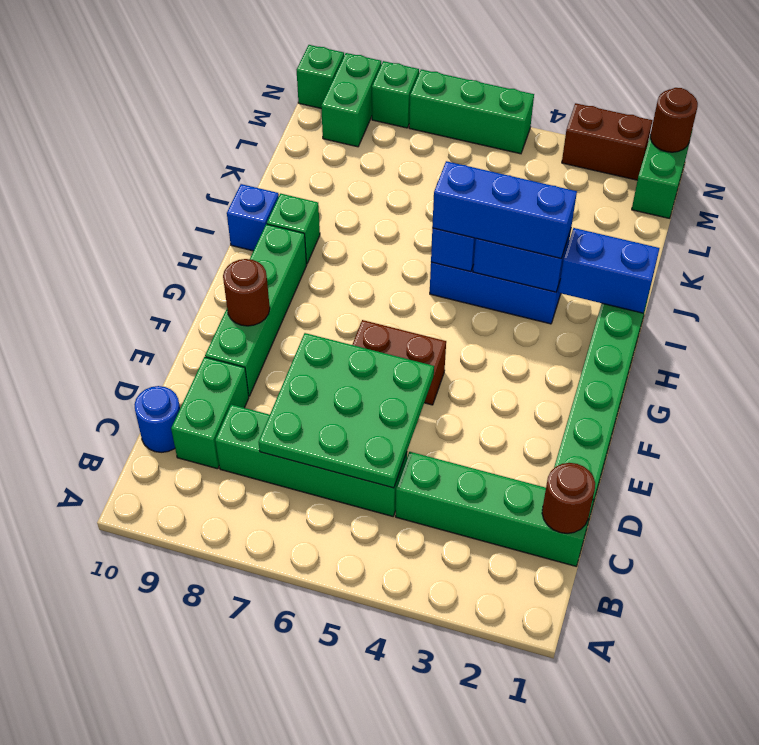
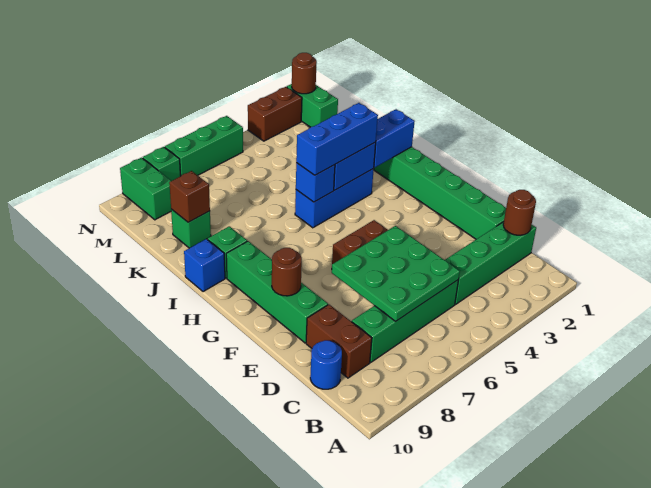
green 1x2 brick [171,357,249,469] -> brown 1x2 brick [306,305,372,378]
none -> brown 1x1 brick [169,171,210,222]
green 1x1 brick [297,45,344,108] -> green 1x1 brick moved to [171,209,211,248]

